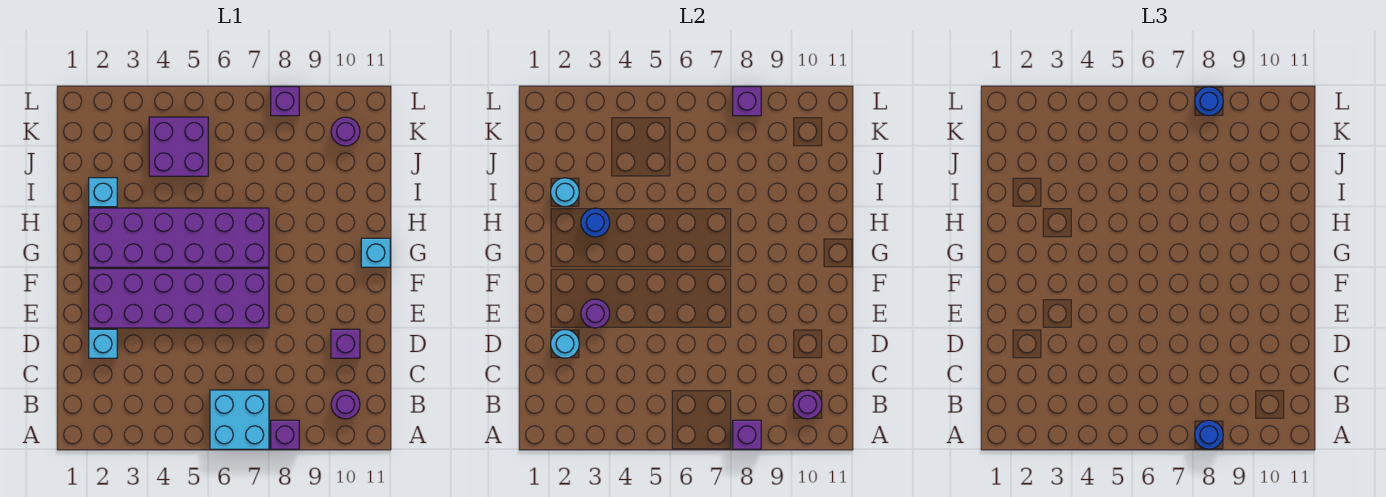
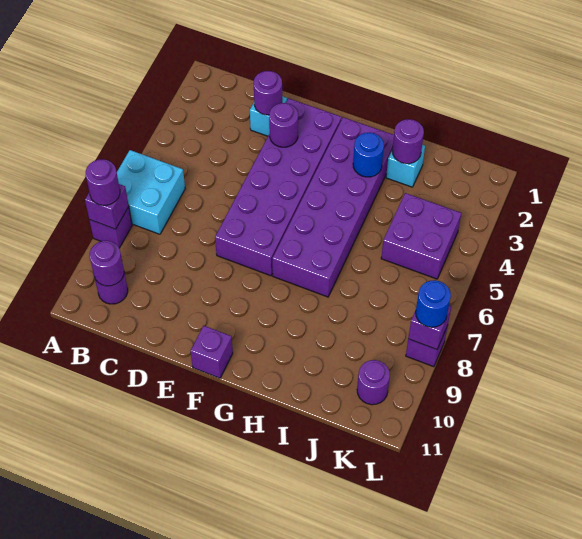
blue 1x1 round brick [1195,420,1223,449] -> purple 1x1 round brick [86,159,120,205]
cyan 1x1 round brick [551,330,579,358] -> purple 1x1 round brick [254,71,282,115]
purple 1x1 brick [331,329,360,358] -> purple 1x1 brick moved to [191,326,233,378]
cyan 1x1 brick [361,238,390,267] -> none
cyan 1x1 round brick [551,178,579,207] -> purple 1x1 round brick [392,119,424,164]

